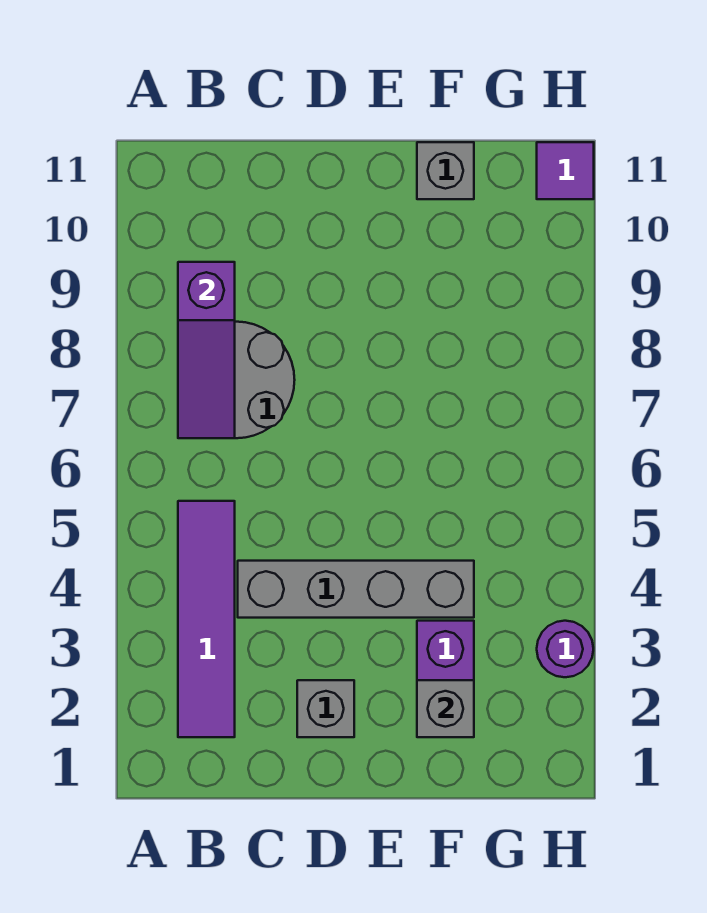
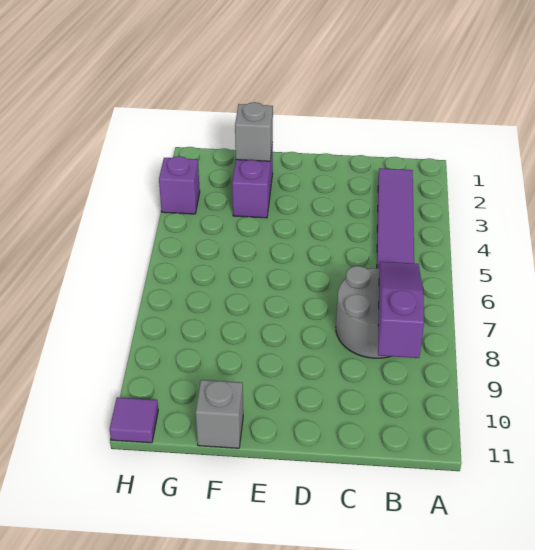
grey 1x4 brick [238,561,474,618] -> none
grey 1x1 brick [297,680,354,737] -> none
purple 1x1 round brick [537,621,593,677] -> purple 1x1 brick [159,156,200,214]

